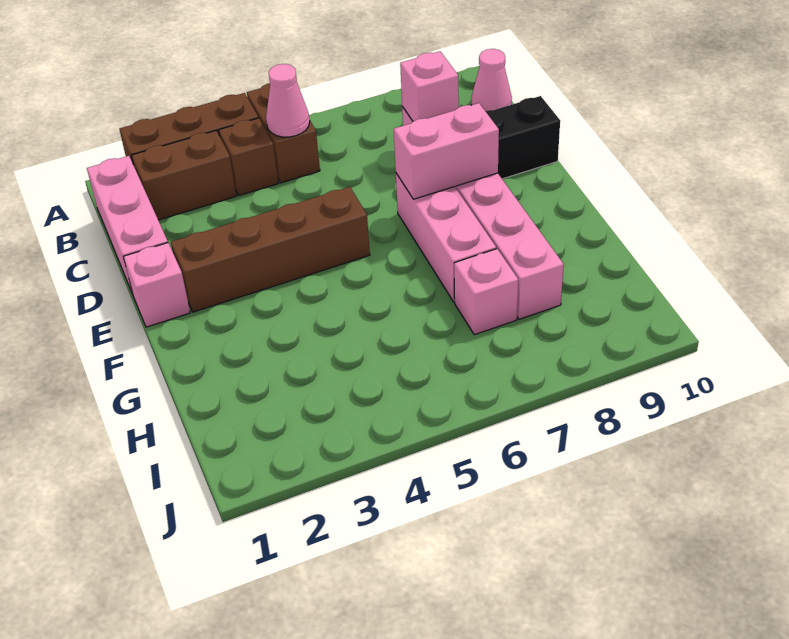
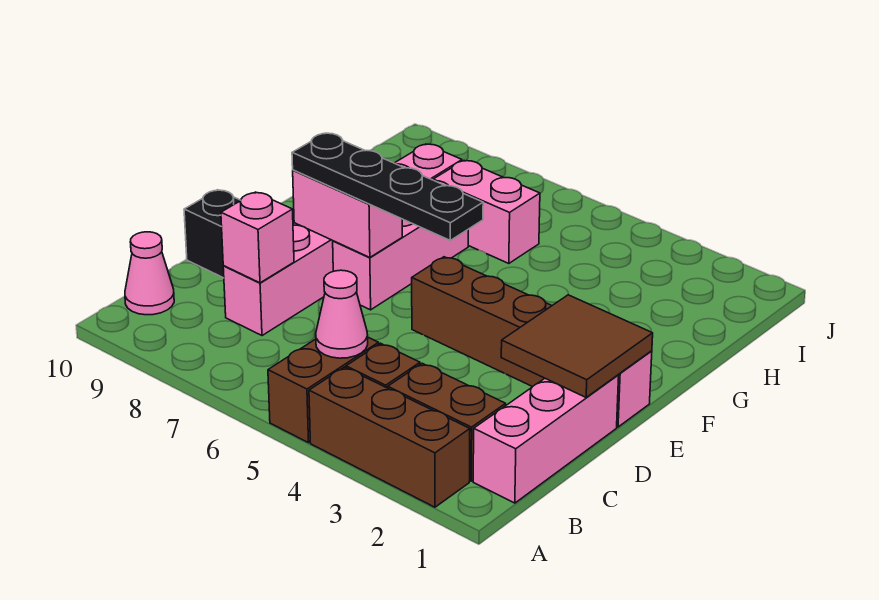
none -> brown 2x2 tile [501,295,653,397]
none -> black 1x4 plate [292,133,483,240]
pink 1x1 brick [454,249,518,335] -> pink 1x2 brick [433,161,540,264]

